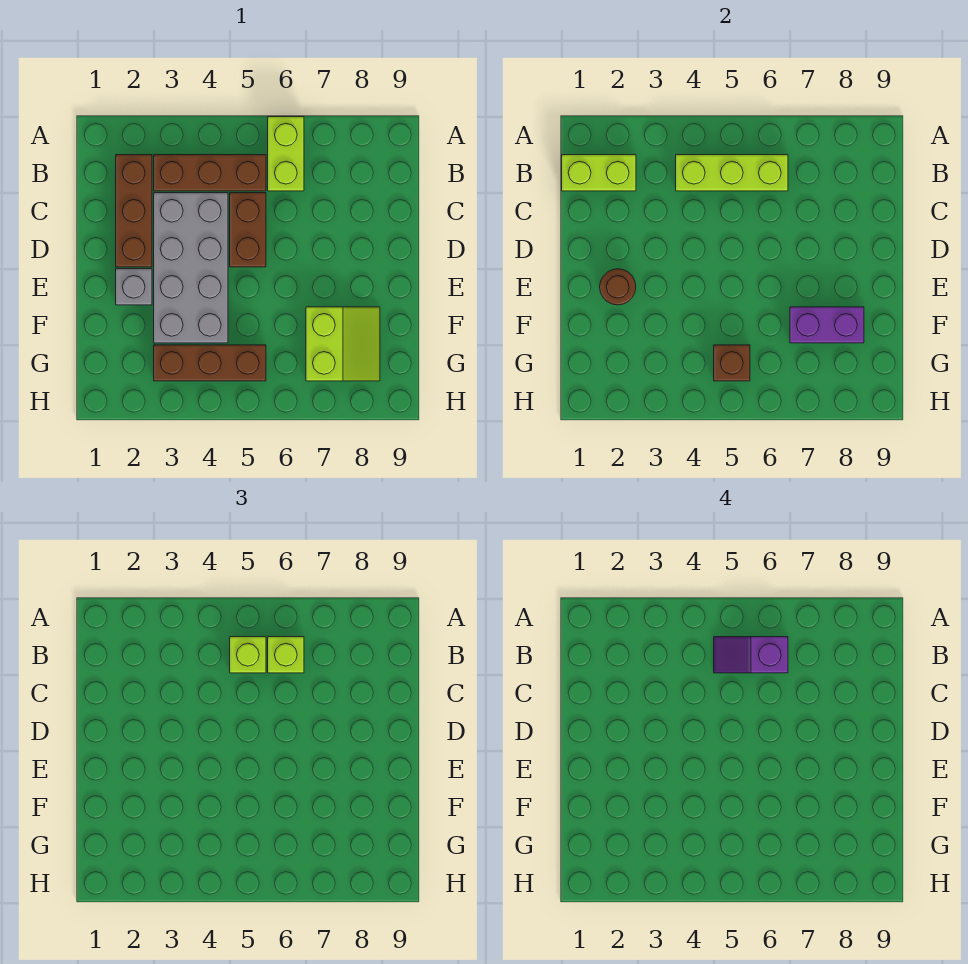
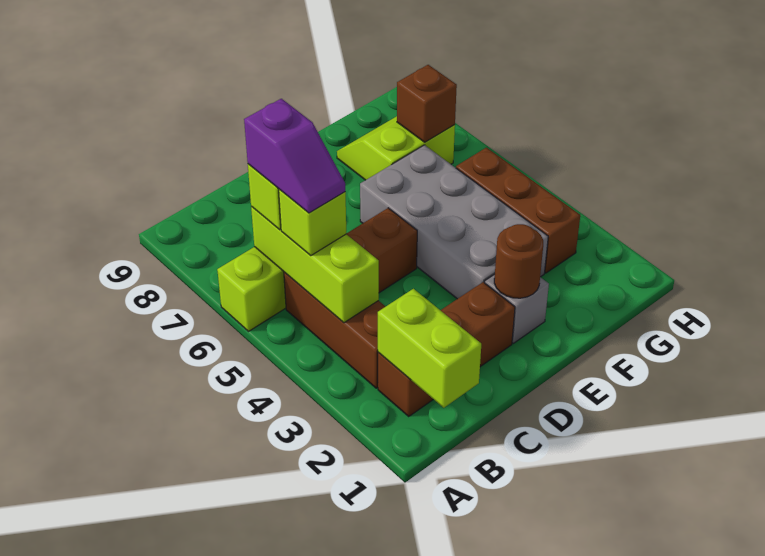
grey 2x4 brick [154,193,228,343] -> grey 2x4 brick turned to [360,145,548,299]
purple 1x2 brick [790,307,864,343] -> none
brown 1x1 brick [714,345,750,381] -> brown 1x1 brick moved to [397,65,457,142]

